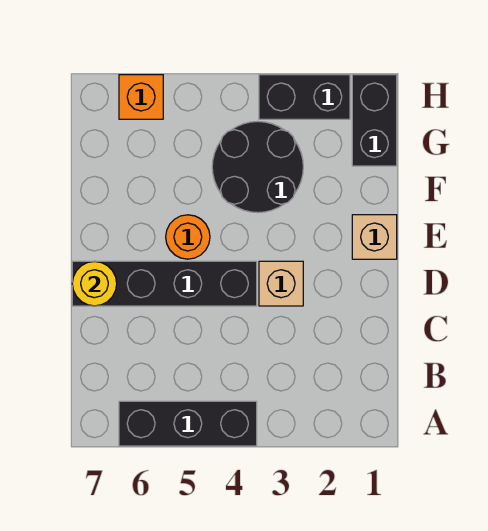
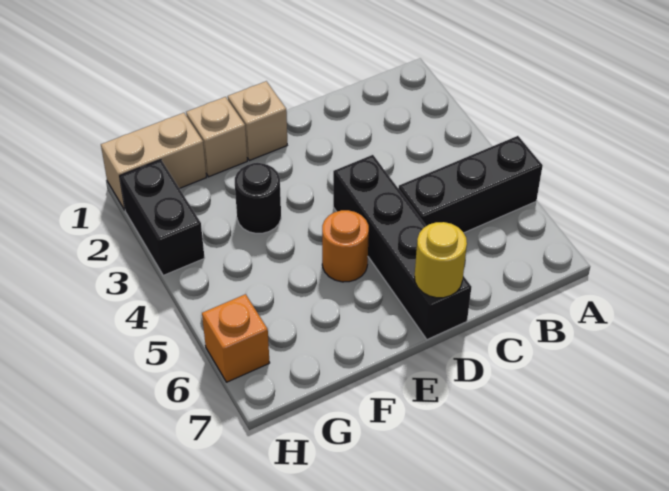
black 1x3 brick [119,401,257,446] -> black 1x3 brick turned to [398,136,543,233]
tan 1x1 brick [259,261,303,306] -> tan 1x1 brick moved to [186,97,247,177]
black 2x2 round brick [212,121,303,213] -> black 1x1 round brick [235,163,281,233]
black 1x2 brick [352,75,397,166] -> tan 1x2 brick [101,113,206,210]

